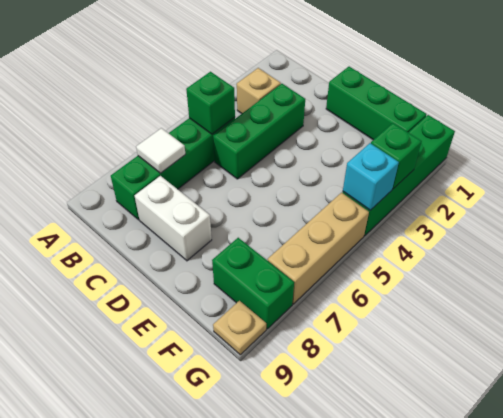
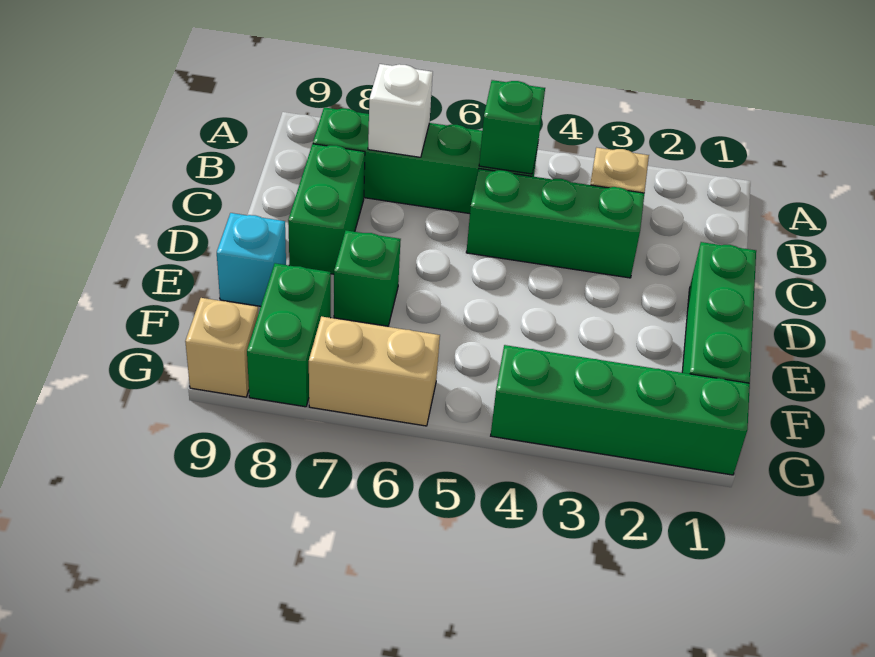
white 1x1 tile [136,128,185,173] -> white 1x1 brick [368,64,433,157]
white 1x2 brick [135,176,212,261] -> green 1x2 brick [288,144,365,274]
green 1x1 brick [371,123,422,189] -> green 1x1 brick moved to [334,231,401,326]
cyan 1x1 brick [343,143,399,210] -> cyan 1x1 brick moved to [217,213,286,306]
tan 1x3 brick [268,193,369,304] -> tan 1x2 brick [309,316,440,426]
tan 1x1 plate [213,301,266,355] -> tan 1x1 brick [185,298,258,397]

